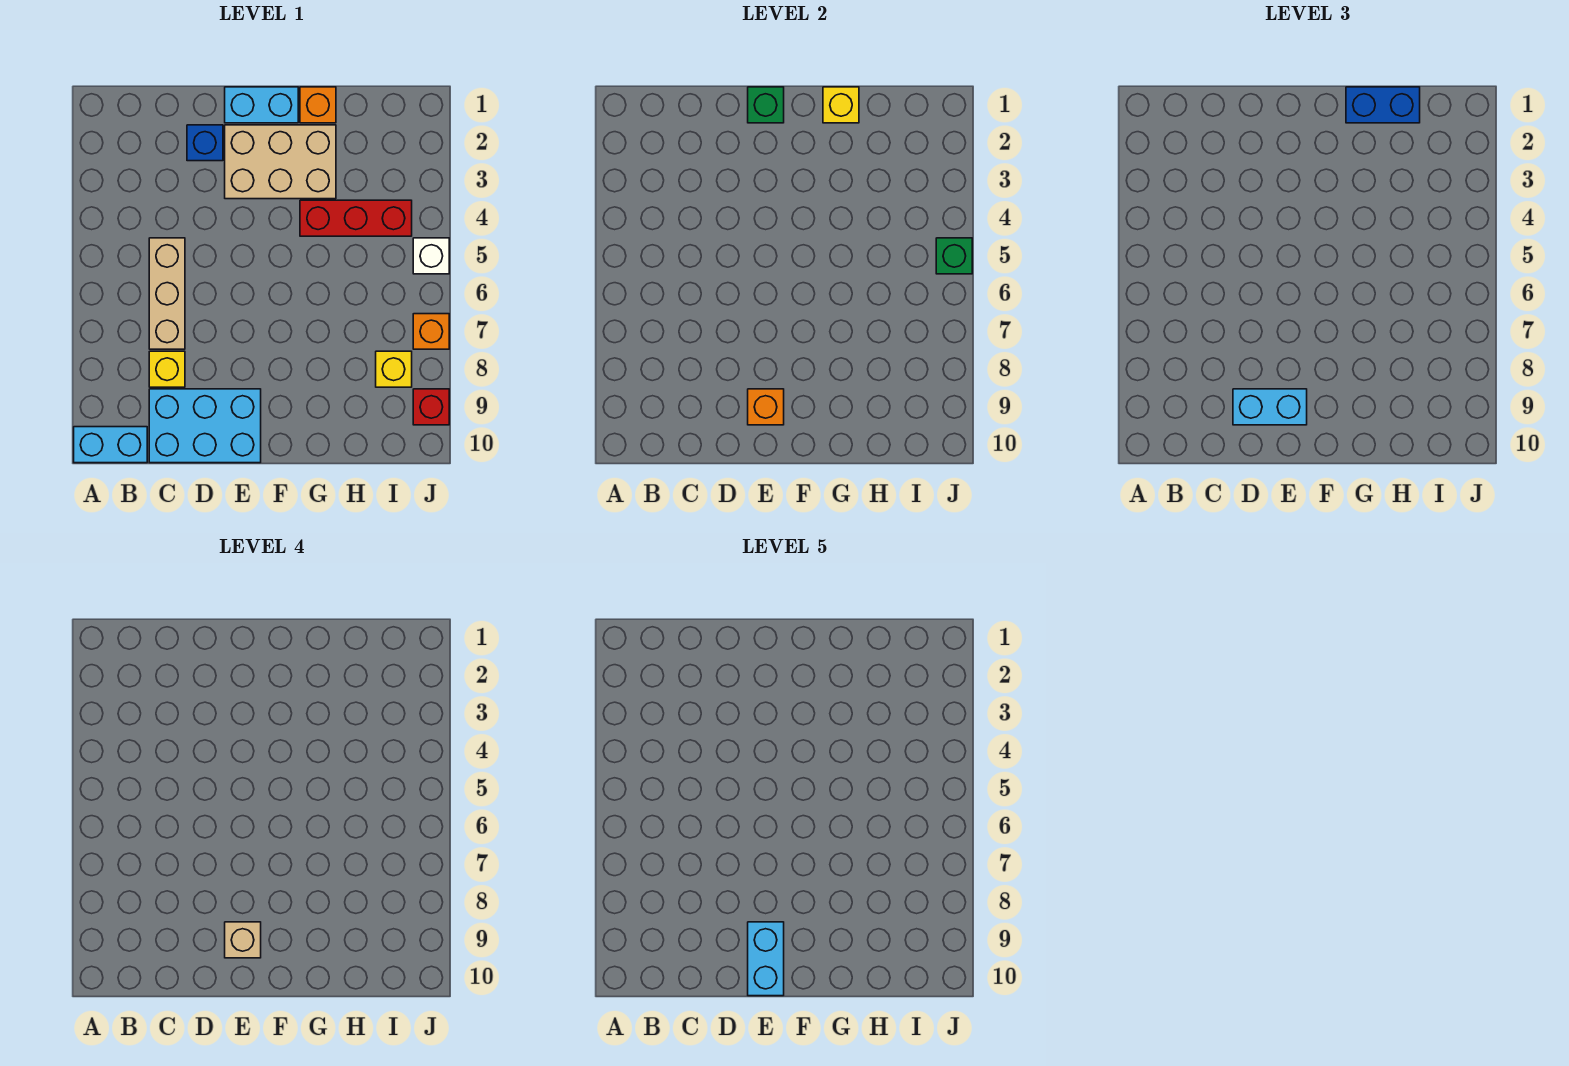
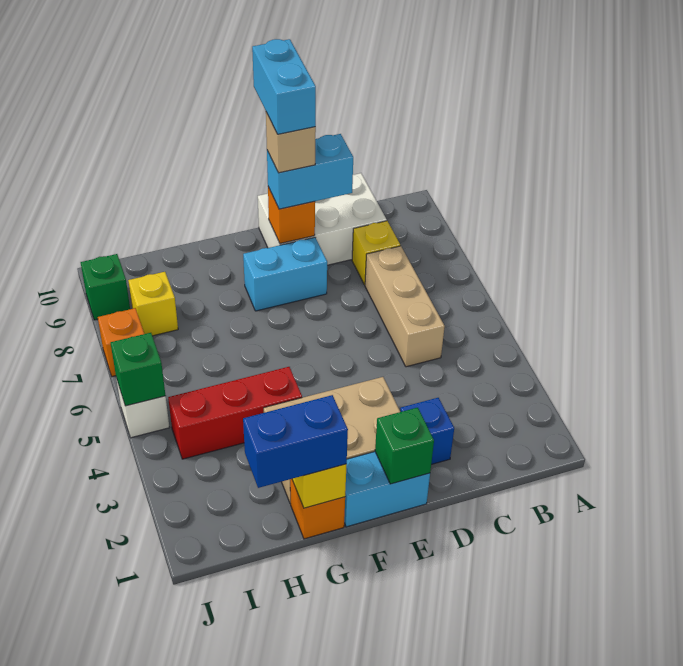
cyan 1x2 brick [74,427,147,463] -> cyan 1x2 brick moved to [243,237,327,311]
cyan 2x3 brick [149,389,261,463] -> white 2x3 brick [258,173,387,265]
red 1x1 brick [413,389,449,425] -> green 1x1 brick [81,254,130,320]

